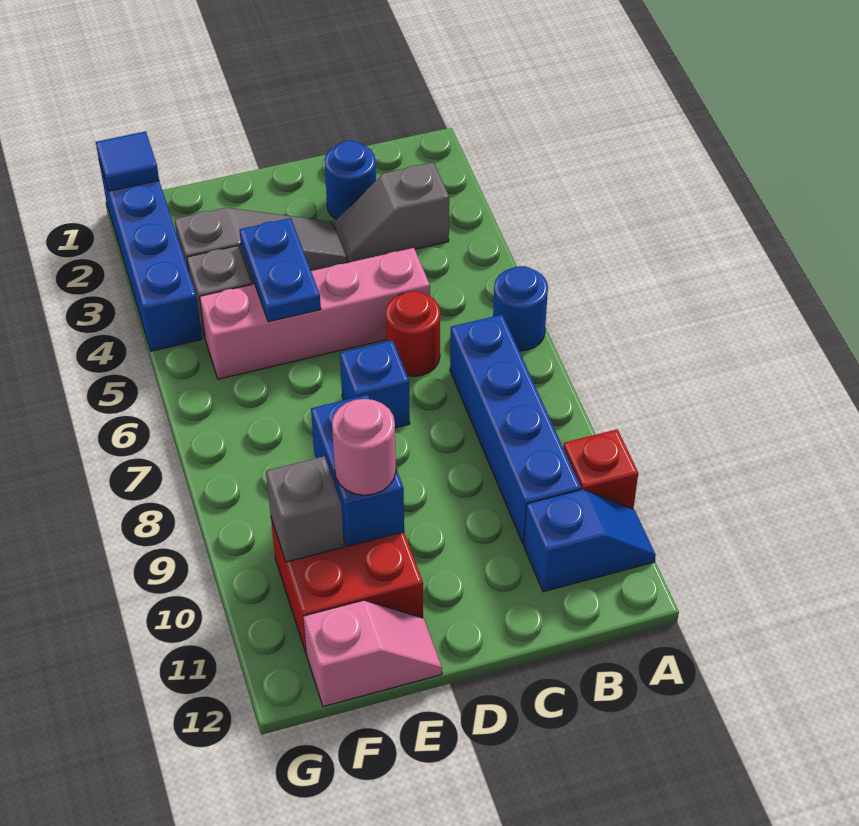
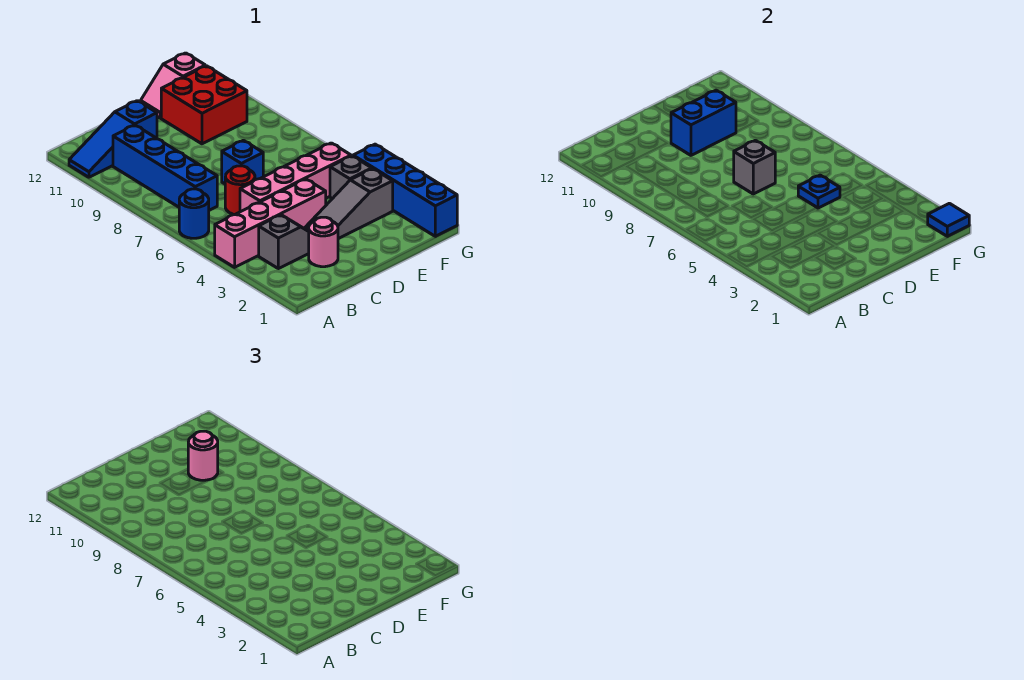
none -> pink 1x4 brick [215,179,326,267]
red 1x1 brick [563,429,638,509] -> none
blue 1x2 slope [524,489,656,592] -> blue 1x3 slope [69,101,157,177]
blue 1x1 round brick [325,141,376,220] -> pink 1x1 round brick [309,217,338,267]
blue 1x2 plate [239,218,321,322] -> blue 1x1 plate [798,175,840,208]
blue 1x2 brick [311,395,404,546] -> blue 1x2 brick turned to [671,90,736,155]
grey 1x1 brick [266,456,344,562] -> grey 1x1 brick moved to [734,140,775,194]

